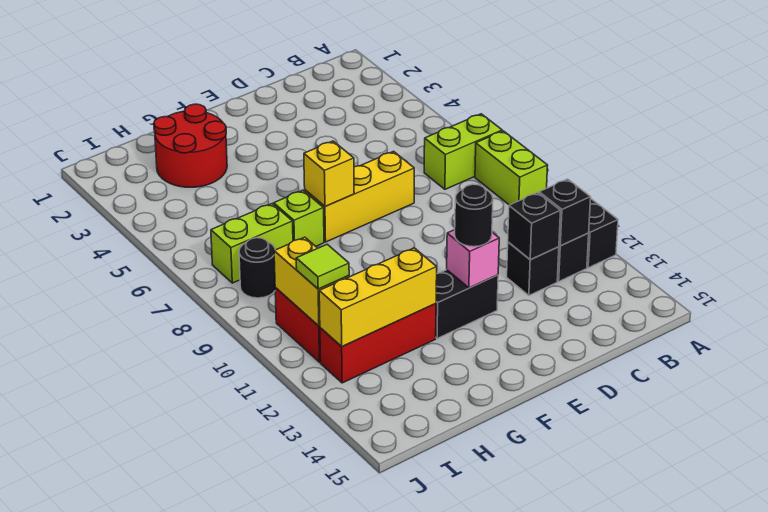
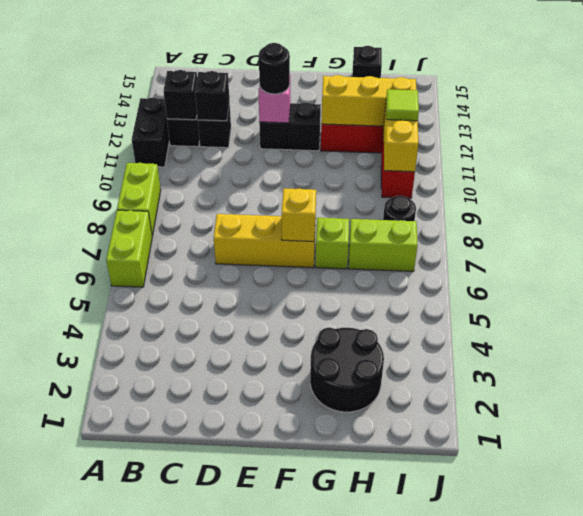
lime 1x2 brick [424,114,502,189] -> lime 1x2 brick turned to [106,210,152,287]
red 2x2 round brick [154,104,227,187] -> black 2x2 round brick [310,328,384,412]
none -> black 1x1 brick [352,46,382,78]

